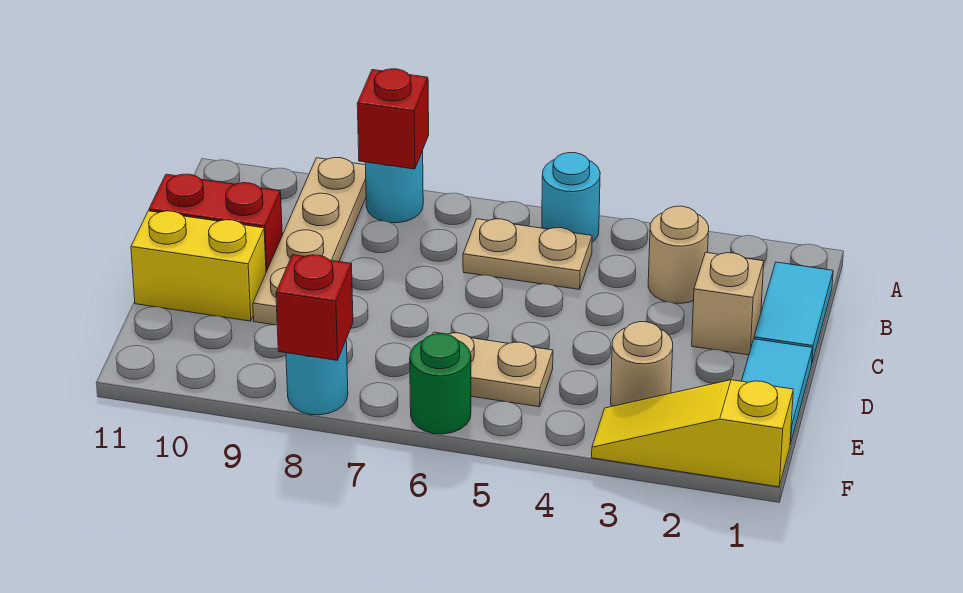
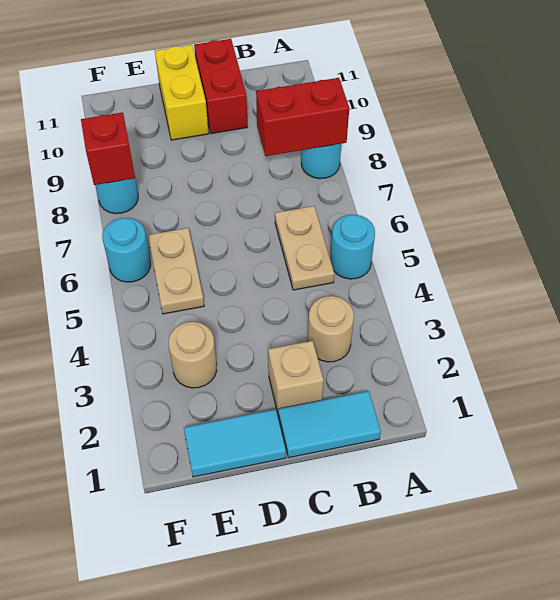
red 1x1 brick [357,69,429,169] -> red 1x2 brick [256,78,349,156]
tan 1x4 plate [253,158,366,325] -> none
yellow 1x3 slope [592,380,793,487] -> none
green 1x1 round brick [410,334,471,434] -> cyan 1x1 round brick [102,218,151,282]

